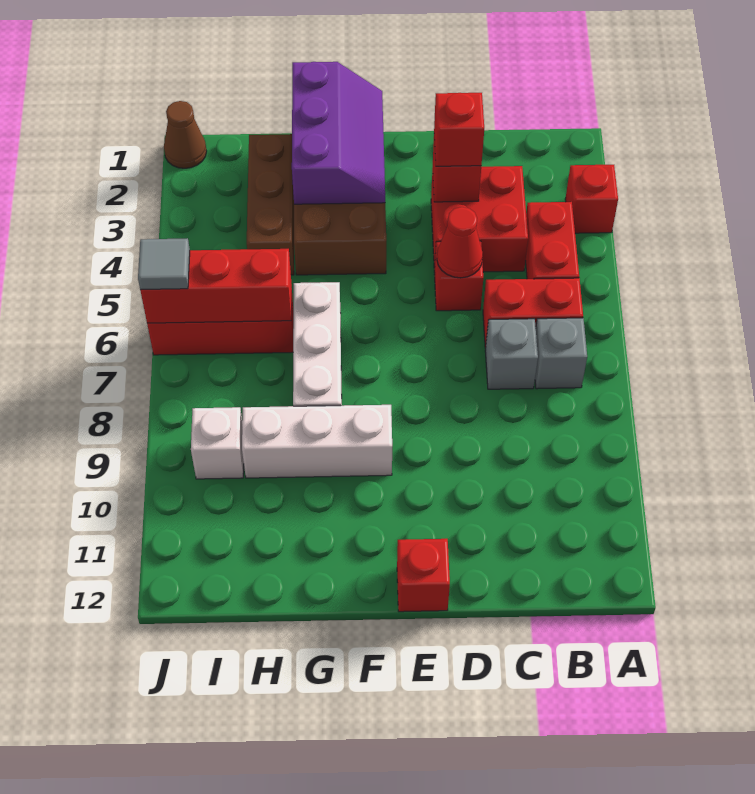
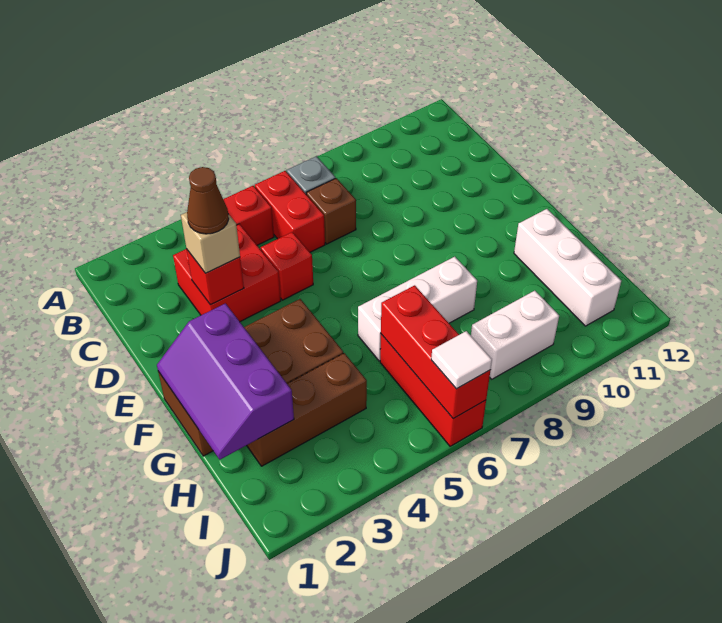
red 1x1 brick [565,165,618,233] -> none
grey 1x1 brick [485,319,538,389] -> brown 1x1 brick [306,178,356,244]
red 1x1 brick [434,93,484,166] -> tan 1x1 brick [181,212,240,273]
red 1x1 cone [437,207,483,278] -> none
red 1x1 brick [397,539,450,612] -> none
purple 2x3 slope [292,62,385,204] -> purple 2x3 slope turned to [157,303,294,460]
white 1x3 brick [242,405,392,478] -> white 1x3 brick moved to [514,209,621,326]
white 1x1 brick [191,407,244,479] -> white 1x2 brick [471,291,559,379]
brown 1x1 cone [164,101,207,168] -> brown 1x1 cone moved to [187,167,229,234]
grey 1x1 tile [138,238,190,290] -> white 1x1 tile [431,331,492,389]

